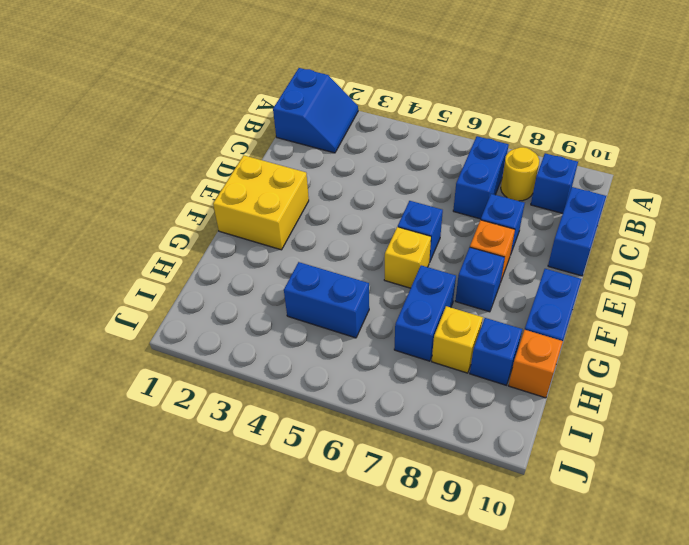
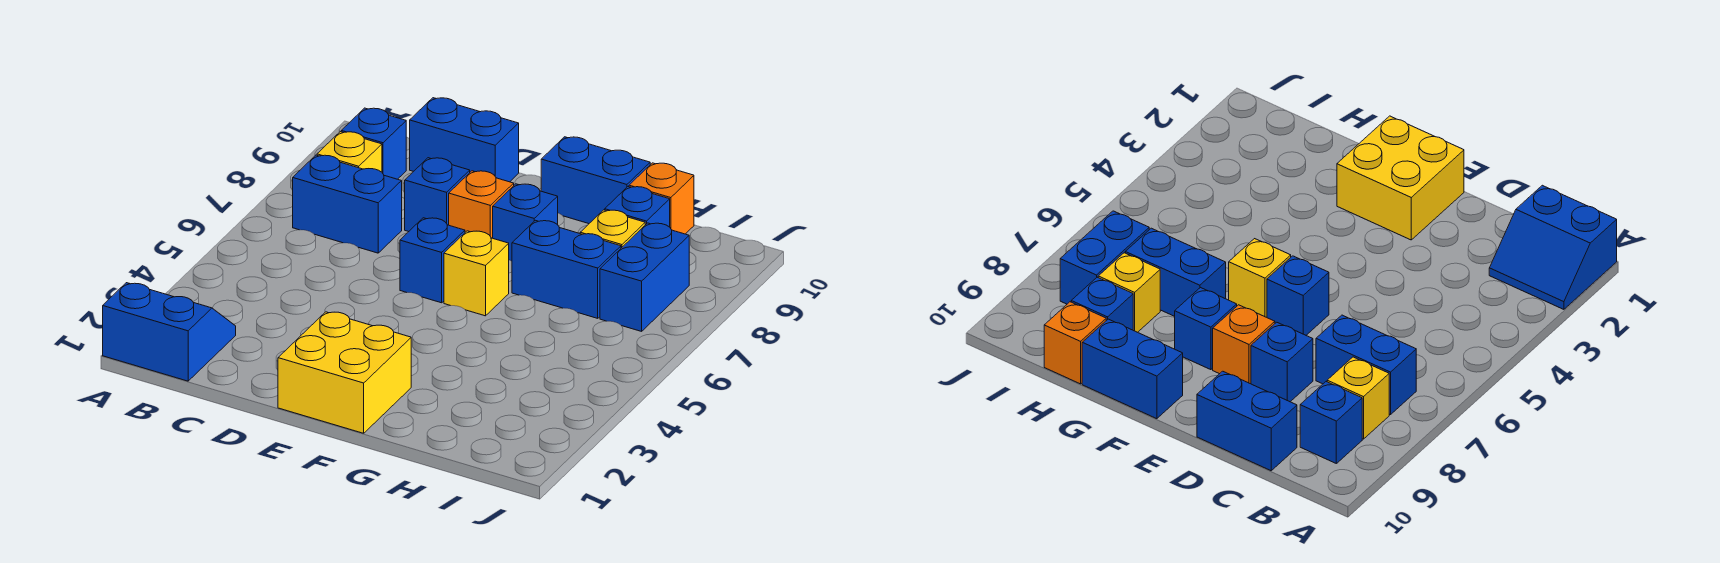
yellow 1x1 round brick [501,147,539,201] -> yellow 1x1 brick [317,132,382,172]
blue 1x2 brick [284,262,369,338] -> blue 1x2 brick moved to [600,223,689,331]

